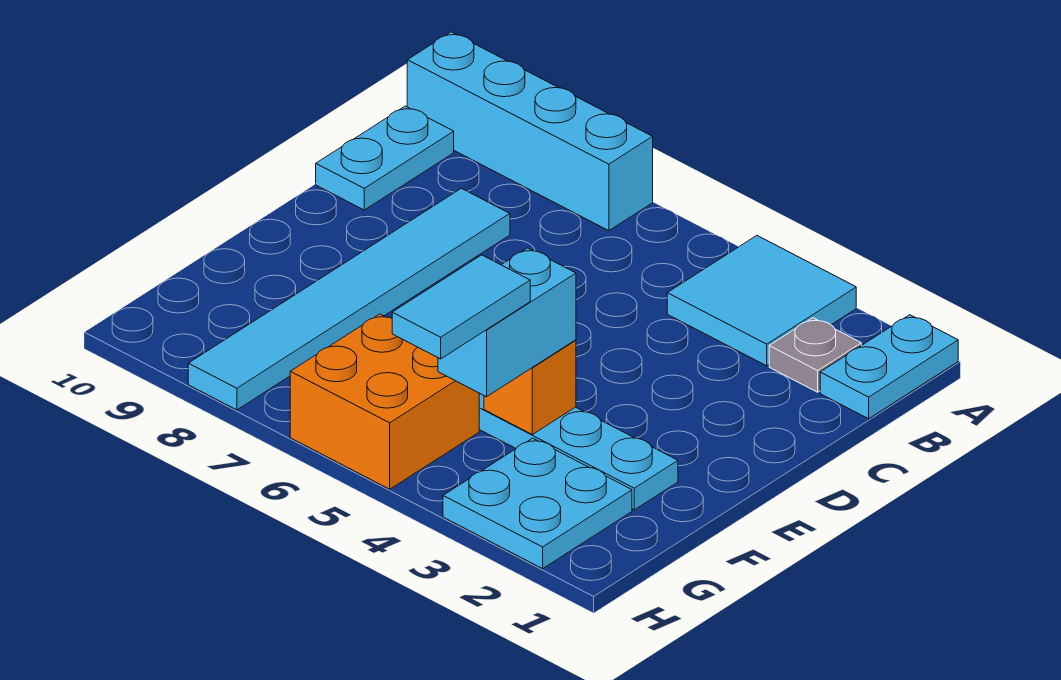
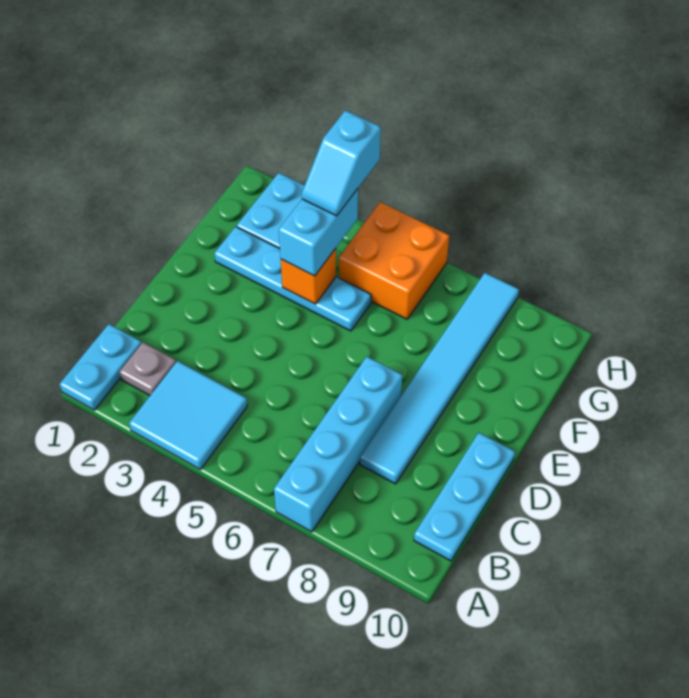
cyan 1x4 brick [407,32,653,231] -> cyan 1x4 brick turned to [274,357,402,532]
cyan 1x2 plate [316,106,454,210] -> cyan 1x3 plate [414,433,515,561]
cyan 1x2 tile [392,255,530,359] -> cyan 1x2 slope [302,110,381,216]

